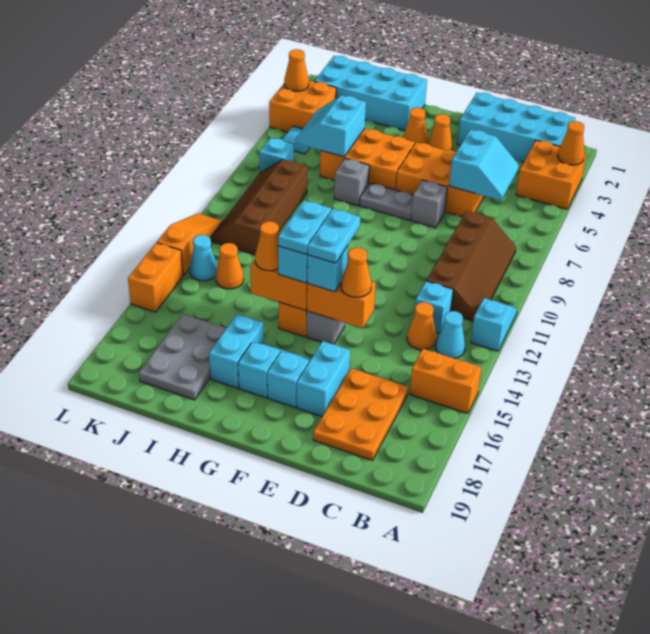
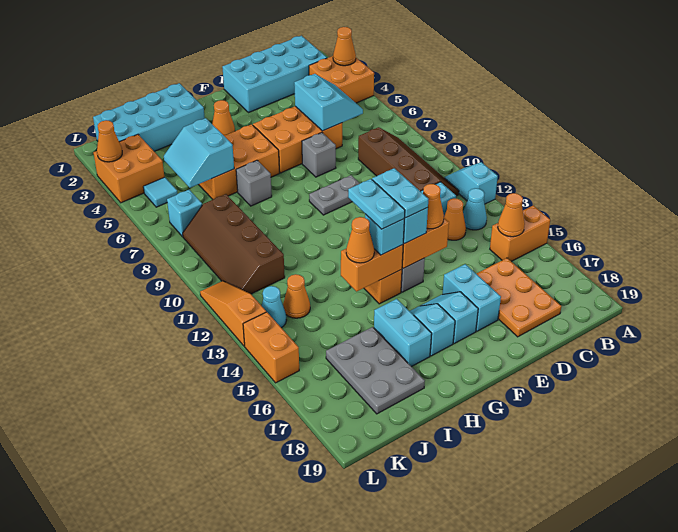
orange 1x1 cone [427,114,453,150] -> orange 1x1 cone moved to [498,193,525,237]
grey 1x2 plate [359,183,413,220] -> grey 1x2 plate moved to [309,175,360,215]

